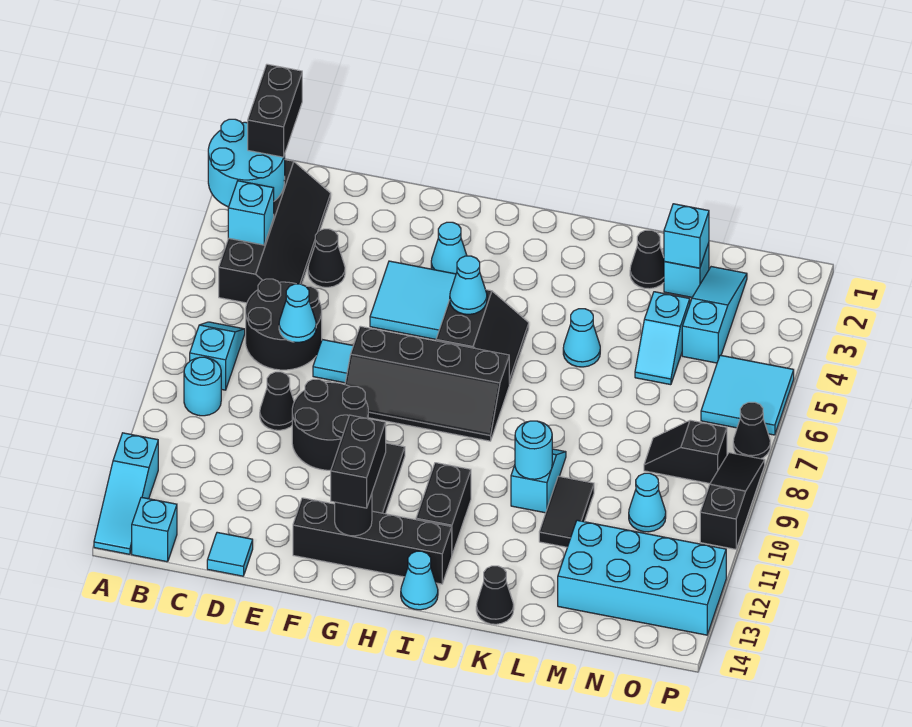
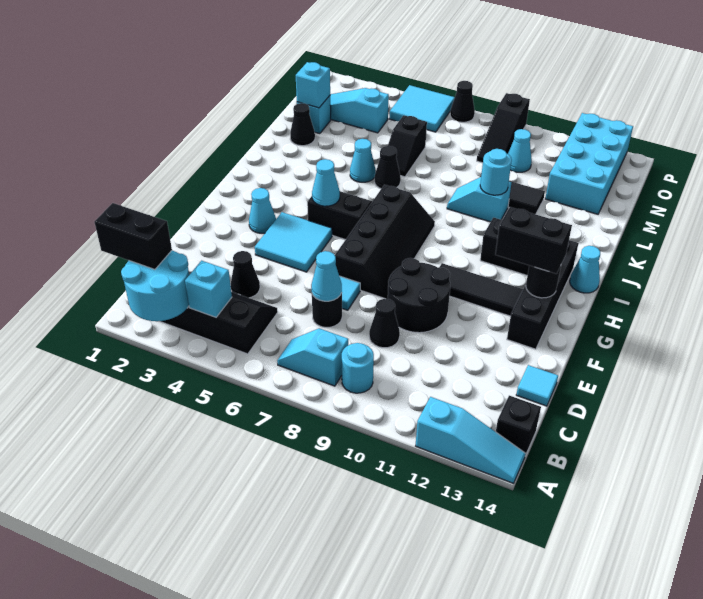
cyan 1x1 brick [132,497,177,562] -> black 1x1 brick [496,396,541,456]
black 2x2 round brick [246,279,322,370] -> black 1x1 round brick [312,293,342,327]
black 1x1 cone [476,566,514,624] -> black 1x1 cone moved to [375,146,401,189]
cyan 1x2 slope [635,292,690,385] -> none
black 1x2 slope [644,420,727,483] -> black 1x2 slope moved to [388,115,427,177]
black 1x3 slope [700,453,765,549] -> black 1x3 slope turned to [477,93,530,163]

